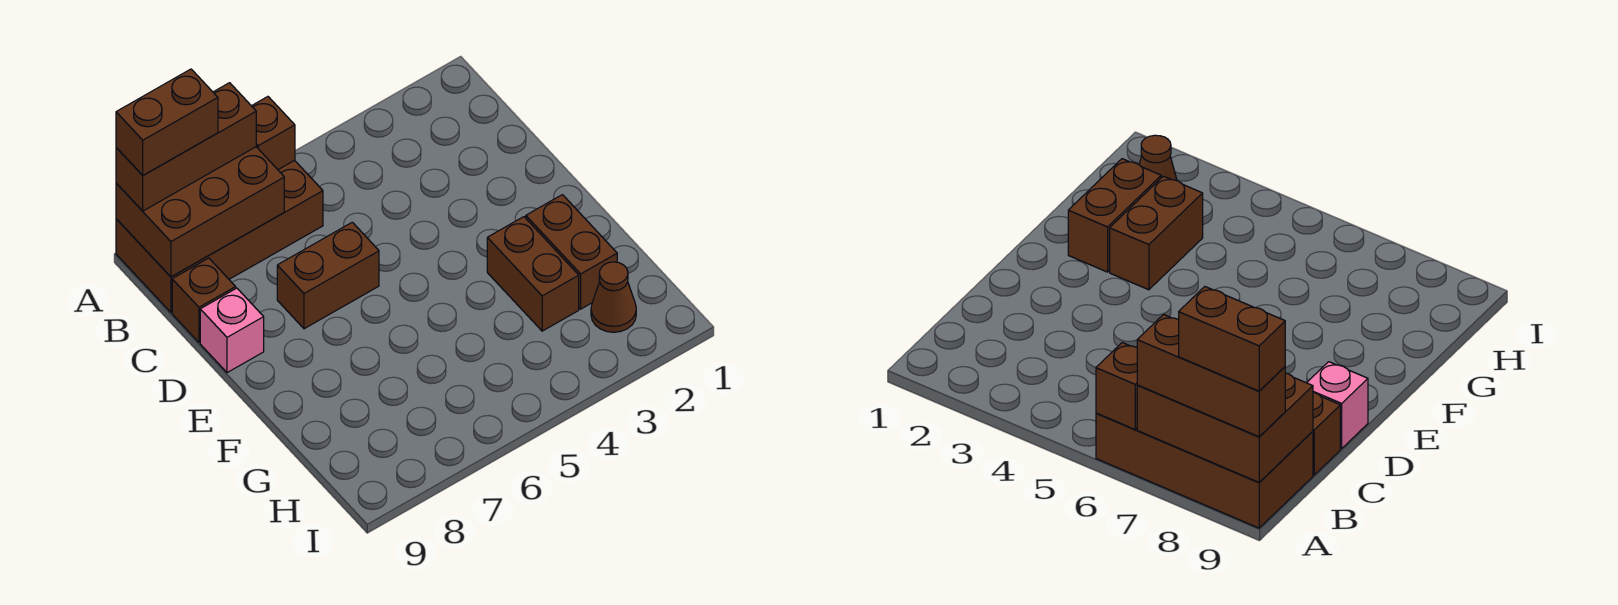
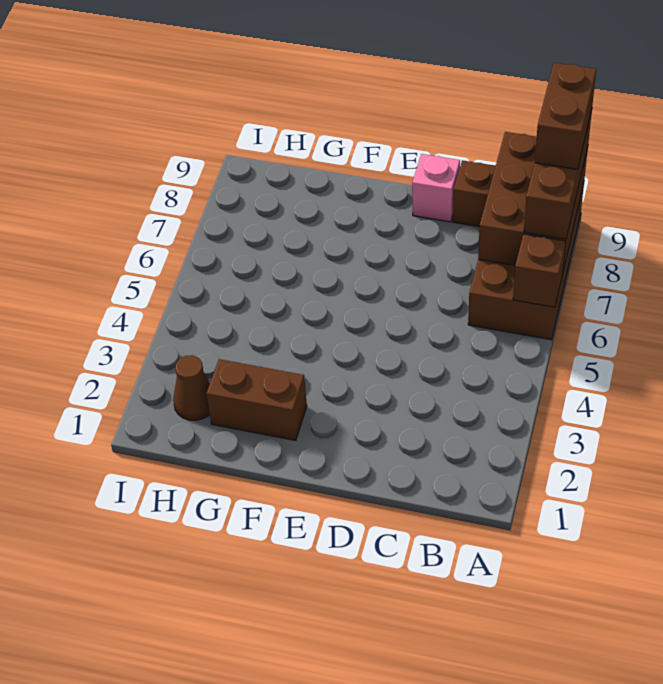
brown 1x2 brick [277,222,379,329] -> none
brown 1x2 brick [487,217,579,331] -> none

